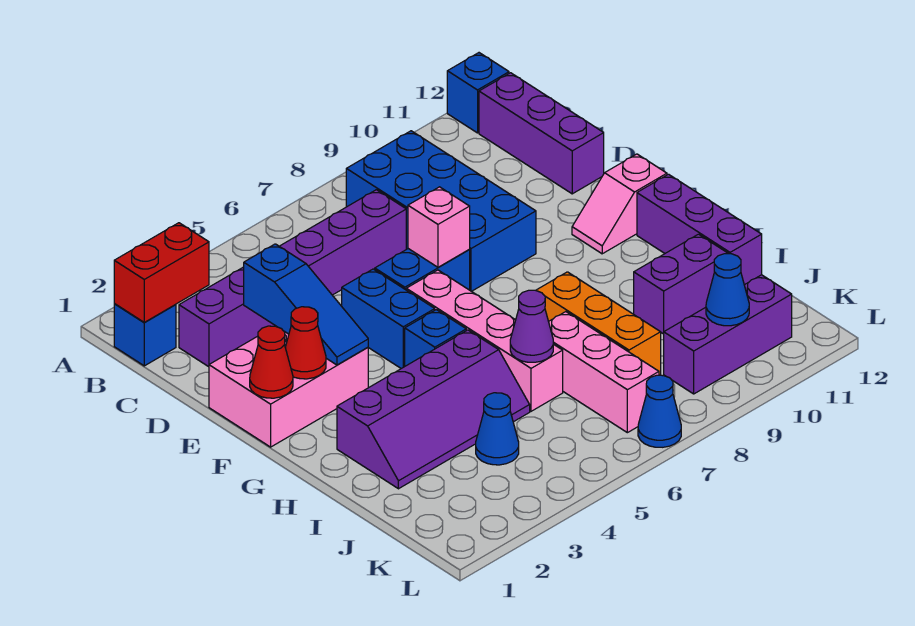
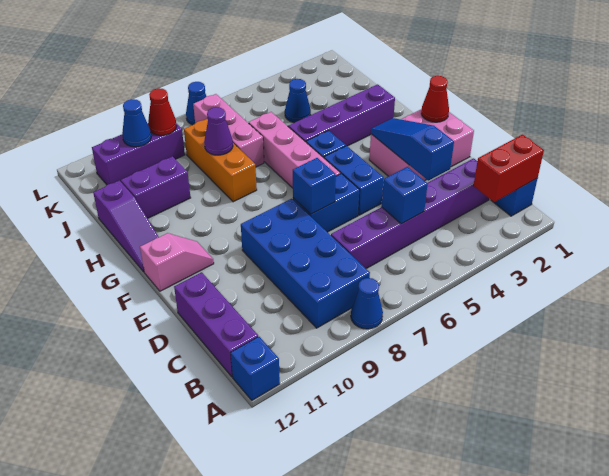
none -> blue 1x1 cone [351,278,383,329]
none -> blue 1x1 brick [382,167,428,224]
pink 1x1 brick [408,187,470,267] -> blue 1x1 brick [293,158,336,214]
red 1x1 cone [285,307,326,379] -> red 1x1 cone moved to [148,88,177,135]
purple 1x3 brick [637,174,762,285] -> purple 1x3 slope [93,180,159,272]
purple 1x1 cone [510,290,553,362] -> purple 1x1 cone moved to [204,107,233,155]

